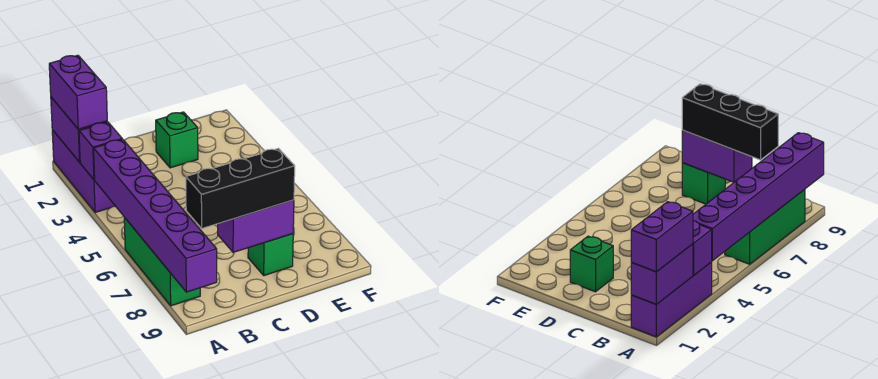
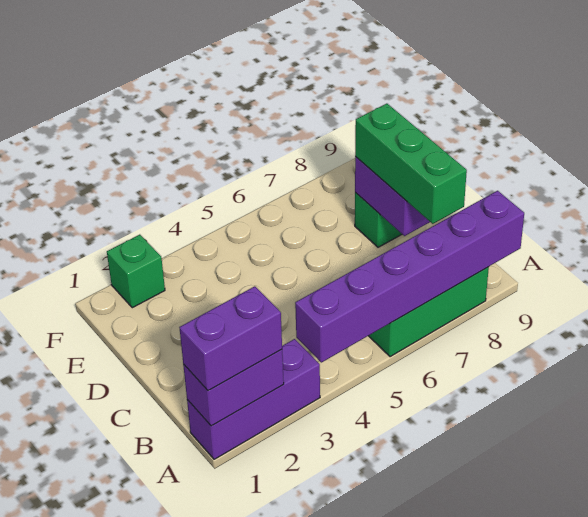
purple 1x1 brick [79,122,122,180] -> none
black 1x3 brick [186,148,295,228] -> green 1x3 brick [355,104,467,224]
green 1x1 brick [156,112,198,168] -> green 1x1 brick moved to [107,235,165,308]

